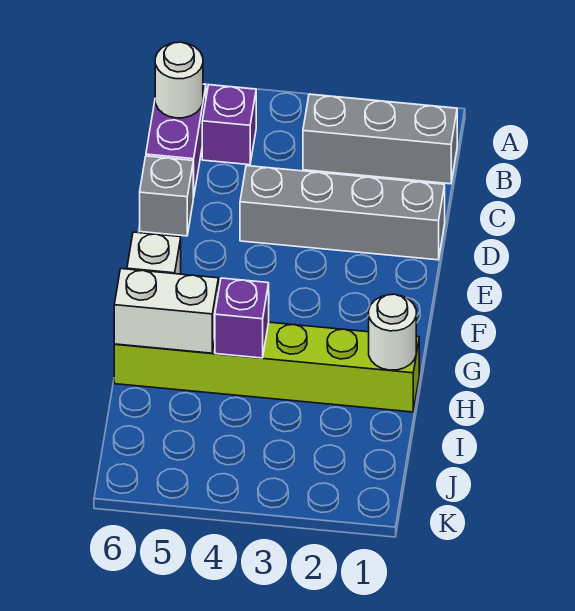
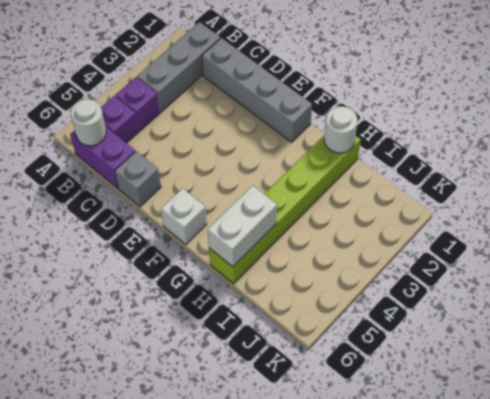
grey 1x4 brick [240,166,445,260] -> grey 1x4 brick turned to [202,38,312,142]
purple 1x1 brick [215,278,269,358] -> purple 1x1 brick moved to [115,77,160,131]

